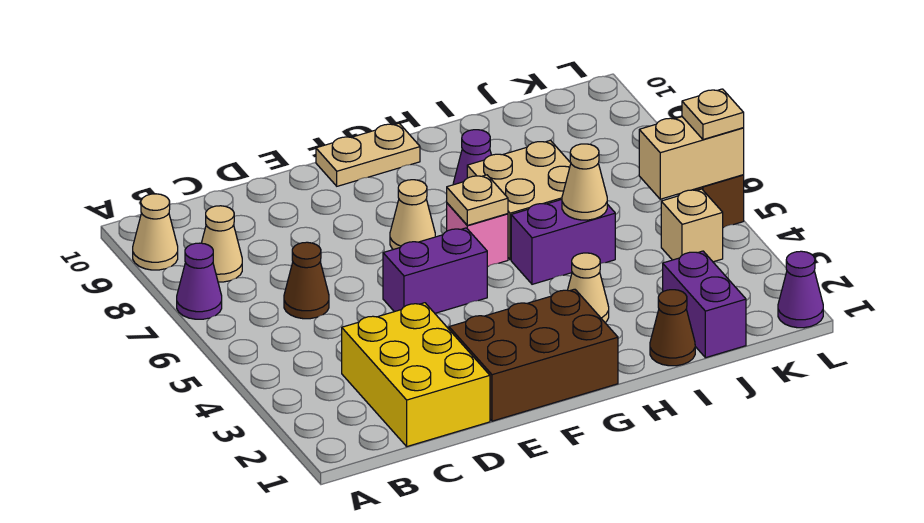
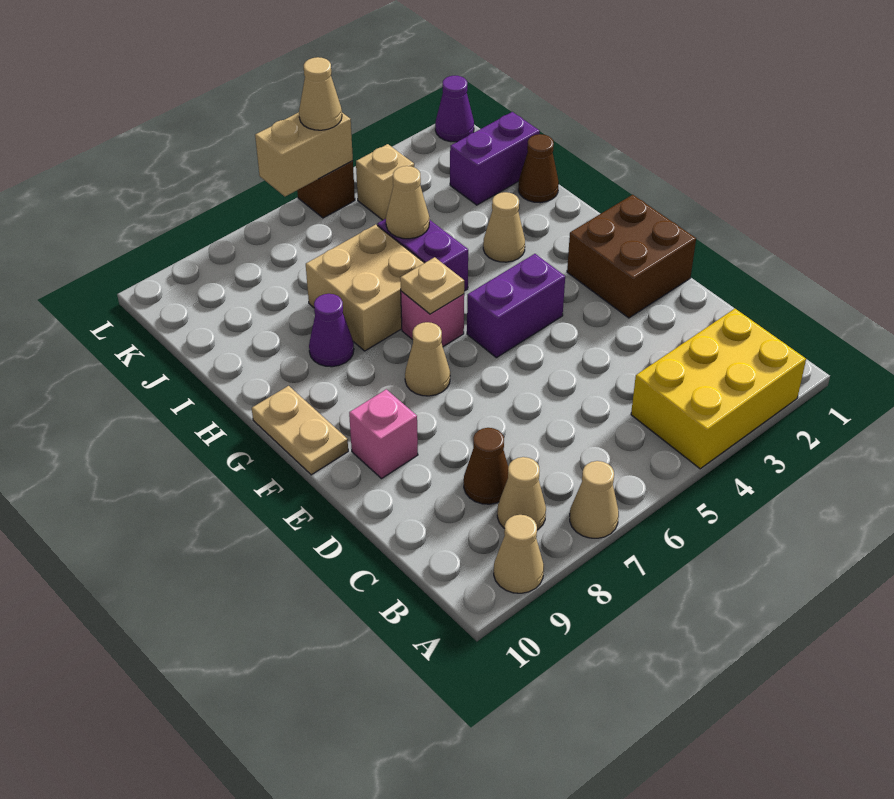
purple 1x1 cone [177,243,222,319] -> tan 1x1 cone [570,461,619,538]
yellow 2x3 brick [342,303,490,446] -> yellow 2x3 brick moved to [631,309,806,469]
brown 1x1 cone [284,242,329,319] -> brown 1x1 cone moved to [464,428,508,504]
brown 2x3 brick [449,289,618,421] -> brown 2x2 brick [567,195,696,318]
purple 1x2 brick [383,228,487,313] -> purple 1x2 brick turned to [467,254,565,358]
none -> pink 1x1 brick [349,389,418,478]
tan 1x2 brick [639,117,744,199] -> tan 1x2 brick turned to [255,112,353,196]
tan 1x1 plate [682,89,744,139] -> tan 1x1 cone [299,57,342,130]

